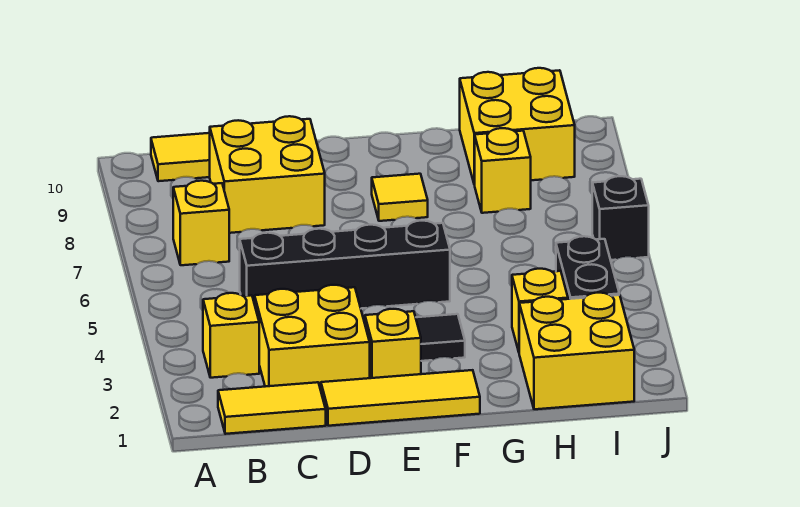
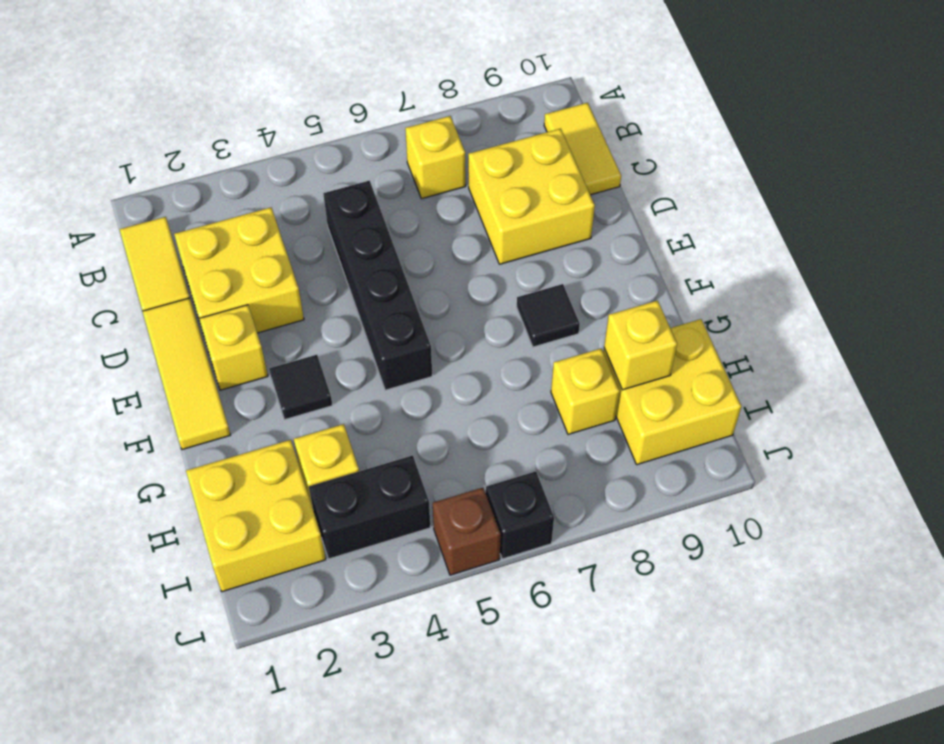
yellow 1x1 brick [203,293,259,378] -> yellow 1x1 brick moved to [604,300,677,390]
yellow 1x1 tile [372,174,428,221] -> black 1x1 tile [517,284,580,347]
none -> brown 1x1 brick [433,488,501,575]

